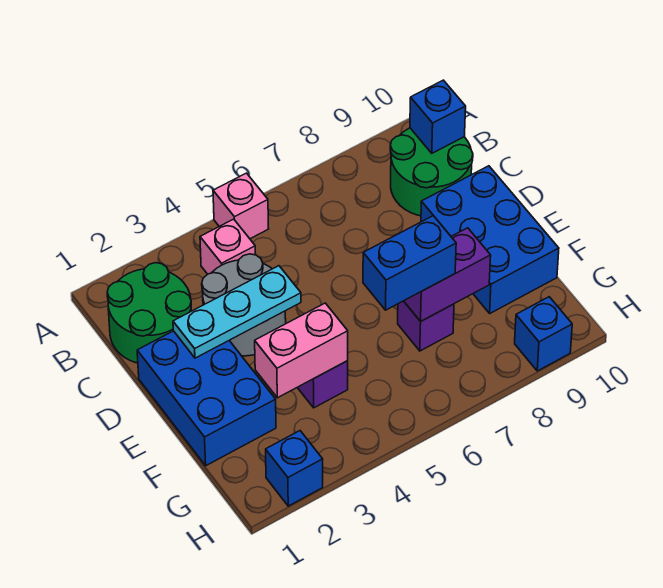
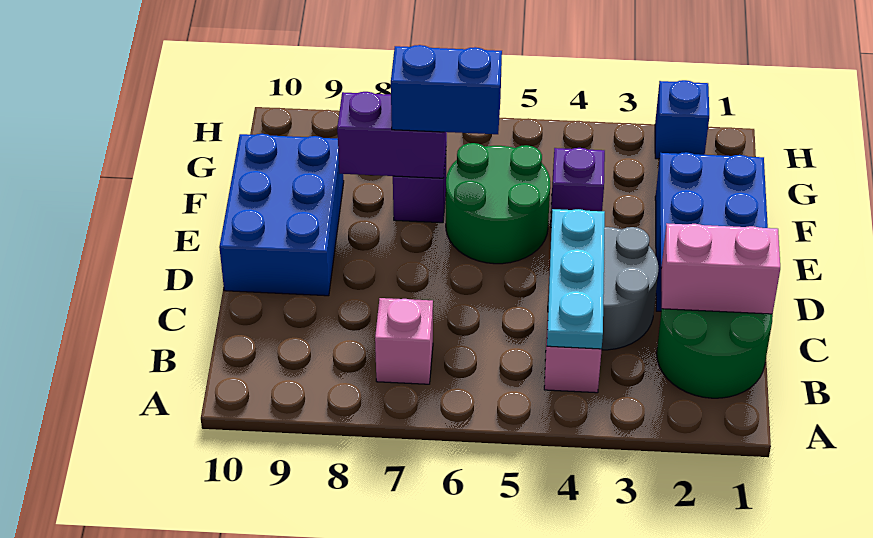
pink 1x1 brick [213,173,269,239] -> pink 1x1 brick moved to [375,298,433,384]
green 2x2 round brick [390,128,473,216] -> green 2x2 round brick moved to [446,143,550,264]
blue 1x1 brick [410,80,466,153] -> none
cyan 1x3 plate [173,266,301,358] -> cyan 1x3 plate turned to [547,209,605,349]
pink 1x2 brick [255,303,348,398] -> pink 1x2 brick moved to [661,224,780,314]
blue 1x1 brick [515,297,572,371] -> none

